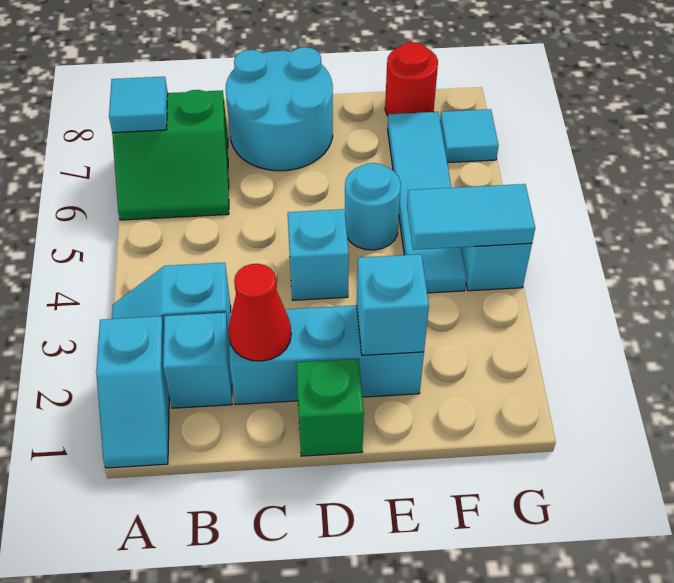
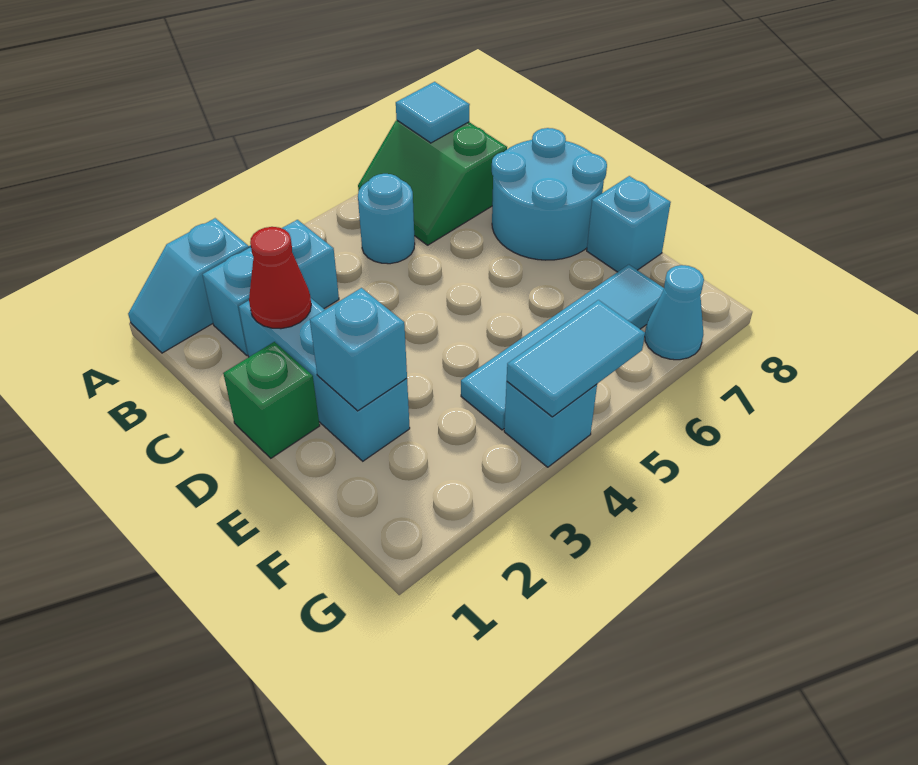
cyan 1x1 brick [288,209,349,300] -> cyan 1x1 brick moved to [587,176,671,272]
cyan 1x1 round brick [345,163,401,250] -> cyan 1x1 round brick moved to [358,174,415,264]
cyan 1x2 tile [407,184,535,250] -> cyan 1x2 tile turned to [507,300,645,417]
red 1x1 round brick [385,42,438,116] -> none
cyan 1x1 tile [440,109,499,163] -> cyan 1x1 cone [645,265,704,360]

